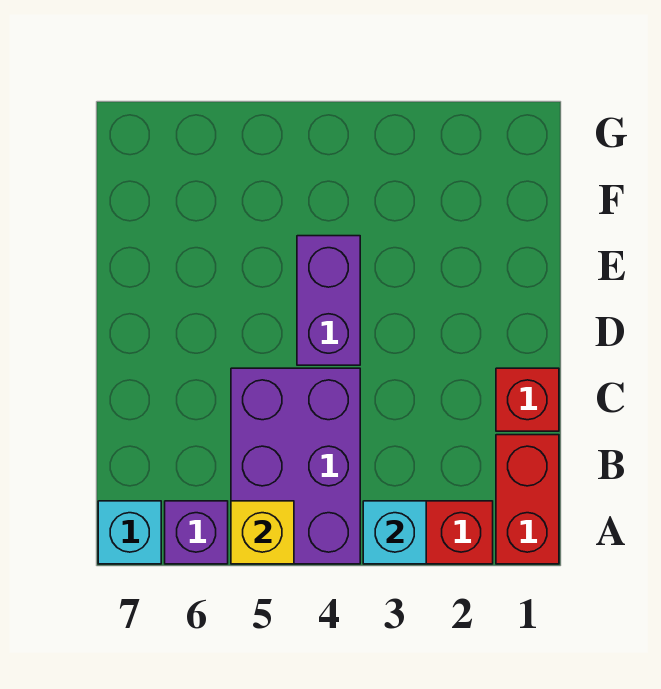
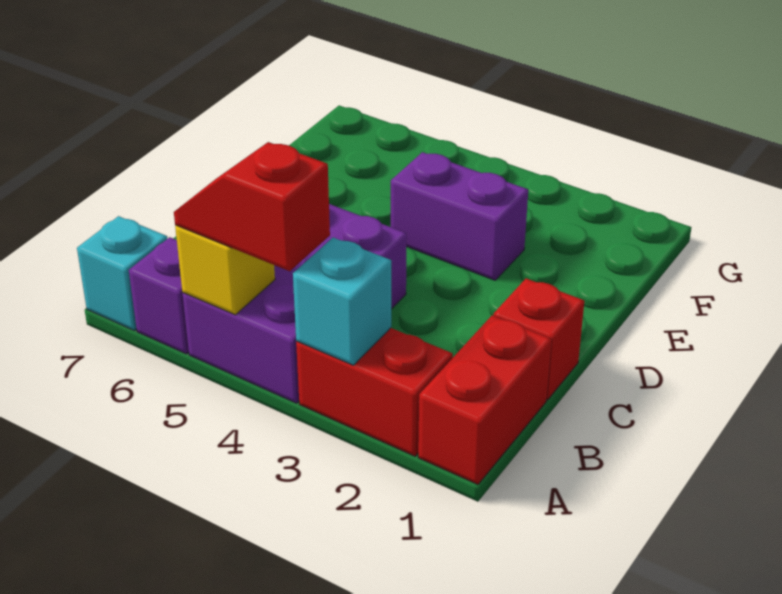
none -> red 1x2 slope [174,142,330,271]
purple 1x2 brick [297,236,360,365] -> purple 1x2 brick turned to [391,152,528,280]

